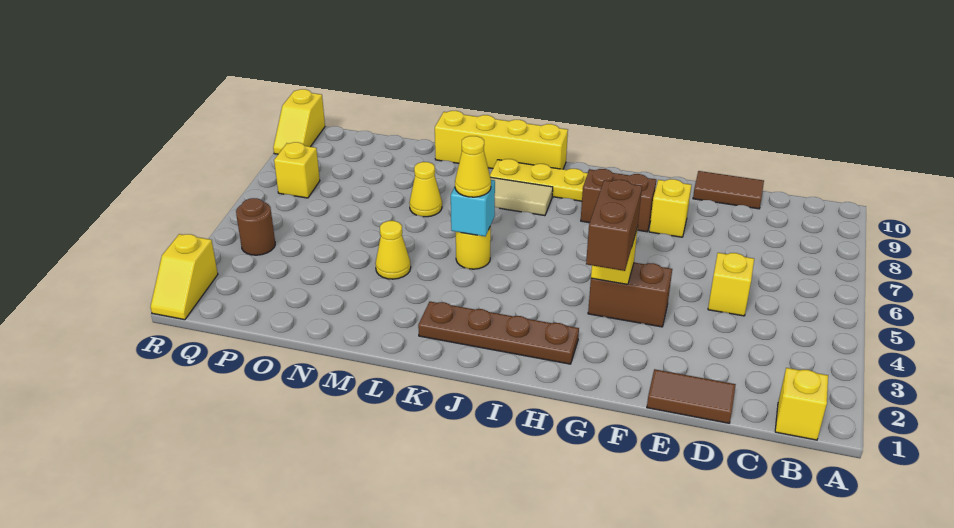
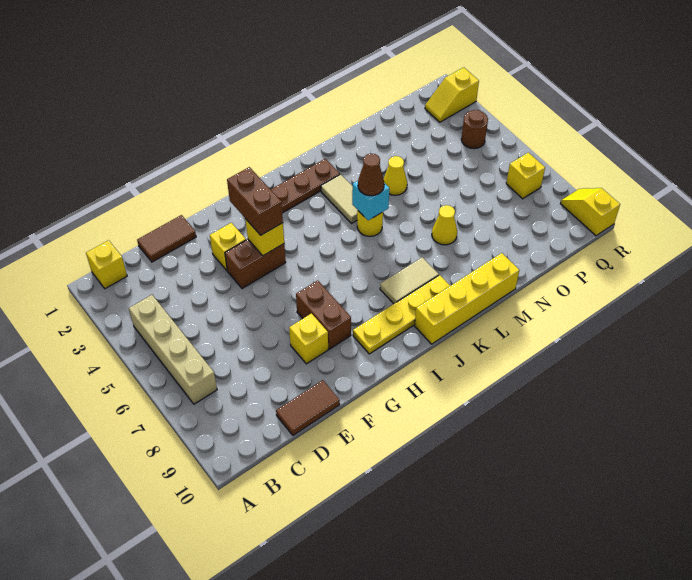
none -> tan 1x4 brick [129,295,217,404]
yellow 1x1 brick [708,253,754,316] -> yellow 1x1 brick moved to [210,223,246,271]
brown 1x2 brick [581,169,656,232] -> brown 1x2 brick turned to [296,281,351,349]
none -> tan 1x2 tile [321,174,358,224]
yellow 1x1 cone [455,136,491,197] -> brown 1x1 cone [358,154,384,196]
yellow 1x2 slope [150,234,218,320] -> yellow 1x2 slope turned to [425,67,479,122]

